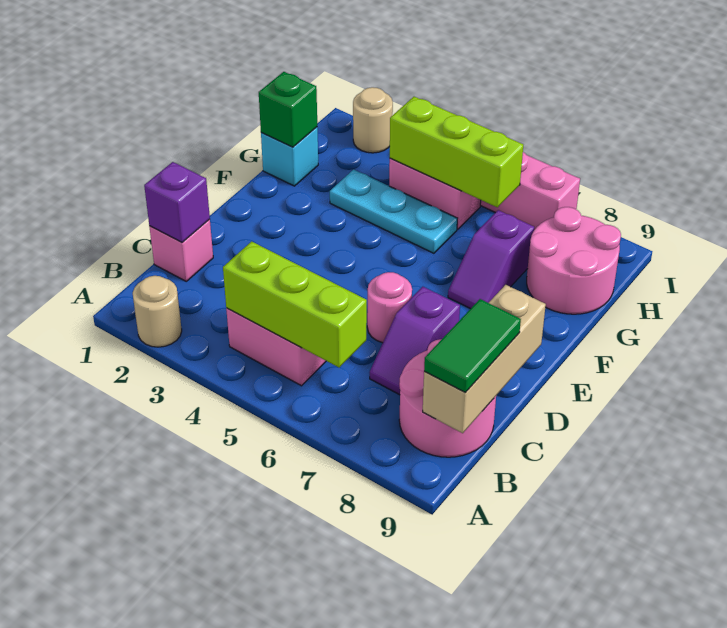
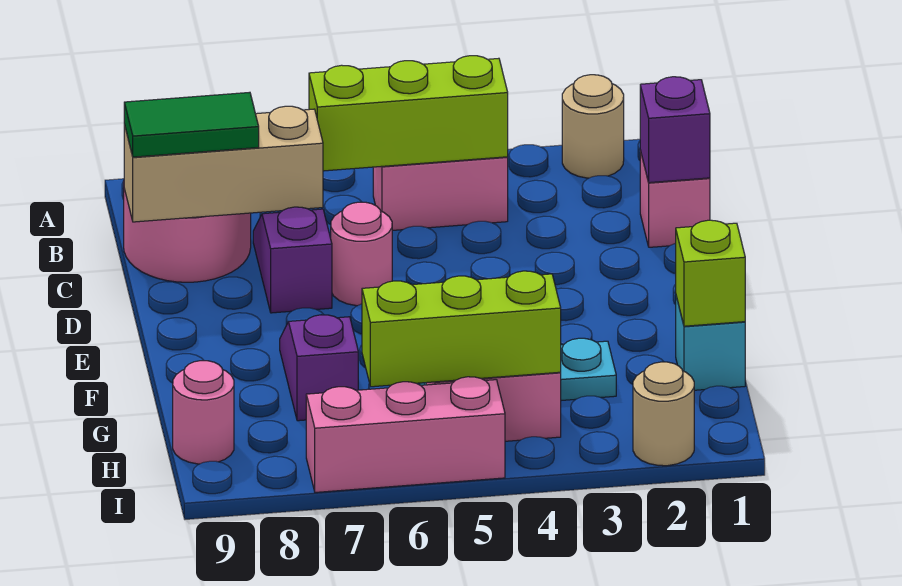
tan 1x3 brick [423,285,546,433] -> tan 1x3 brick turned to [124,106,323,222]
green 1x2 tile [424,299,521,393] -> green 1x2 tile turned to [124,92,259,157]
green 1x1 brick [259,72,317,147] -> lime 1x1 brick [676,220,745,326]
pink 2x2 round brick [527,207,621,314] -> pink 1x1 round brick [173,361,234,464]

